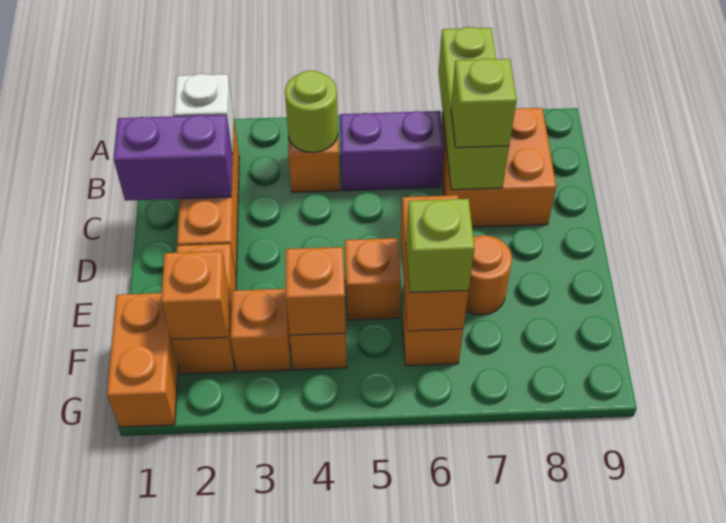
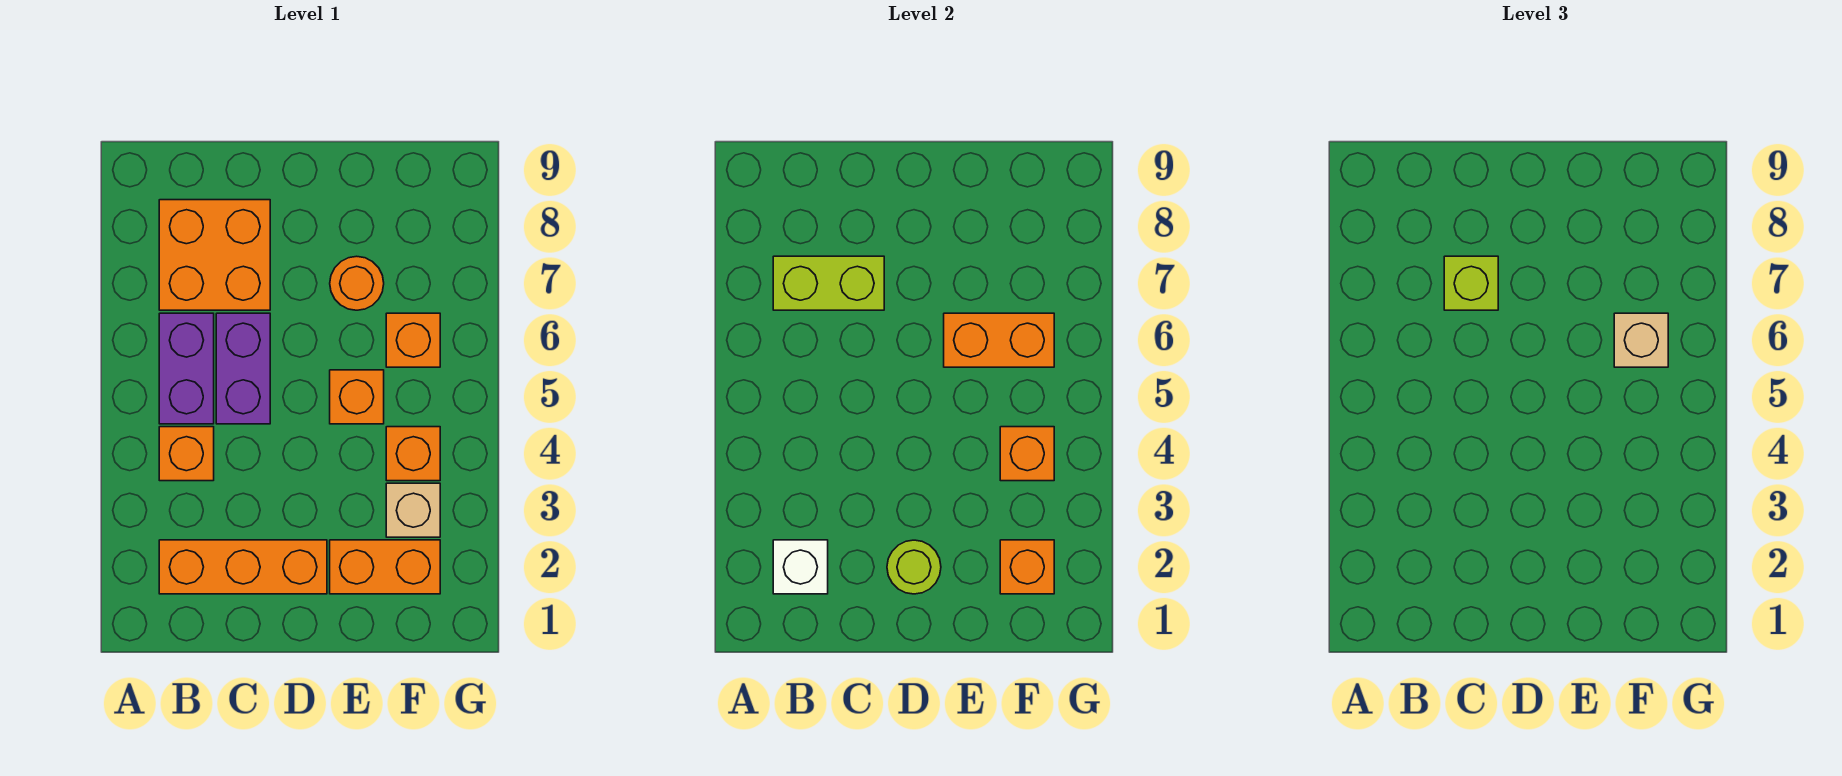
lime 1x3 brick [439,27,509,190] -> lime 1x2 brick [773,256,884,310]
lime 1x1 round brick [285,71,338,152] -> lime 1x1 round brick moved to [887,540,941,594]
purple 1x2 brick [114,115,233,201] -> purple 1x2 brick moved to [216,313,270,424]
orange 1x2 brick [107,293,178,427] -> none
orange 1x1 brick [231,289,290,372] -> tan 1x1 brick [386,483,440,537]
lime 1x1 brick [406,199,474,293] -> tan 1x1 brick [1614,313,1668,367]

